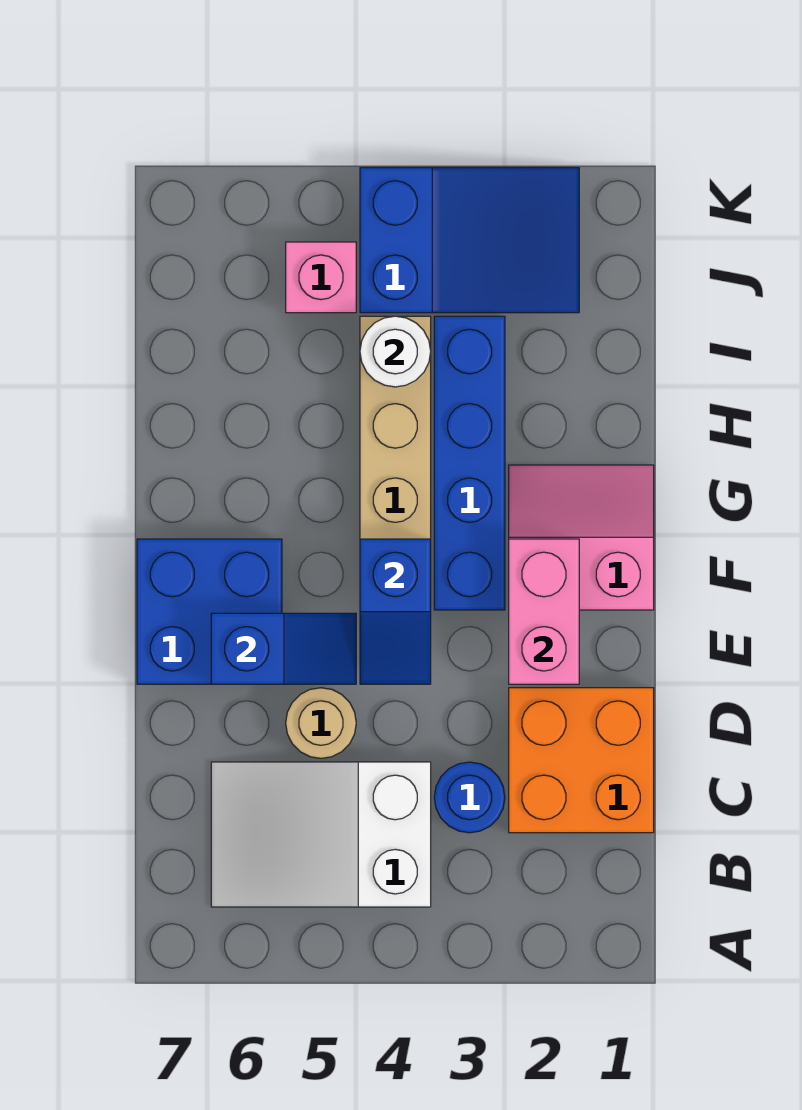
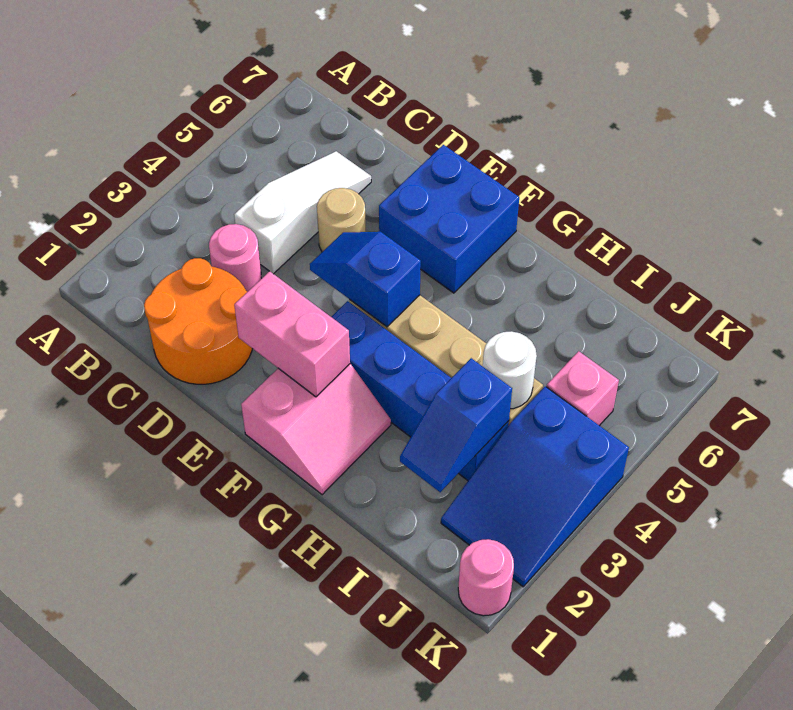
white 2x3 slope [211,762,431,907] -> white 1x3 slope [234,151,371,274]
orange 2x2 brick [509,688,654,833] -> orange 2x2 round brick [144,258,253,384]
blue 1x1 round brick [434,762,505,833] -> pink 1x1 round brick [209,224,262,292]
blue 1x2 slope [211,613,356,684] -> blue 1x2 slope moved to [400,358,512,492]
none -> pink 1x1 round brick [458,539,514,616]

